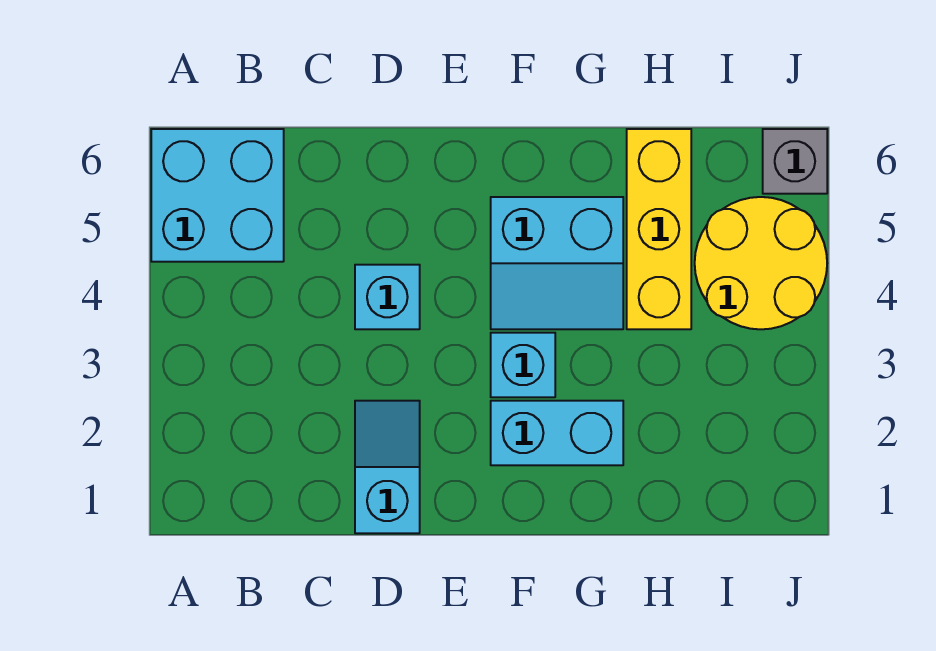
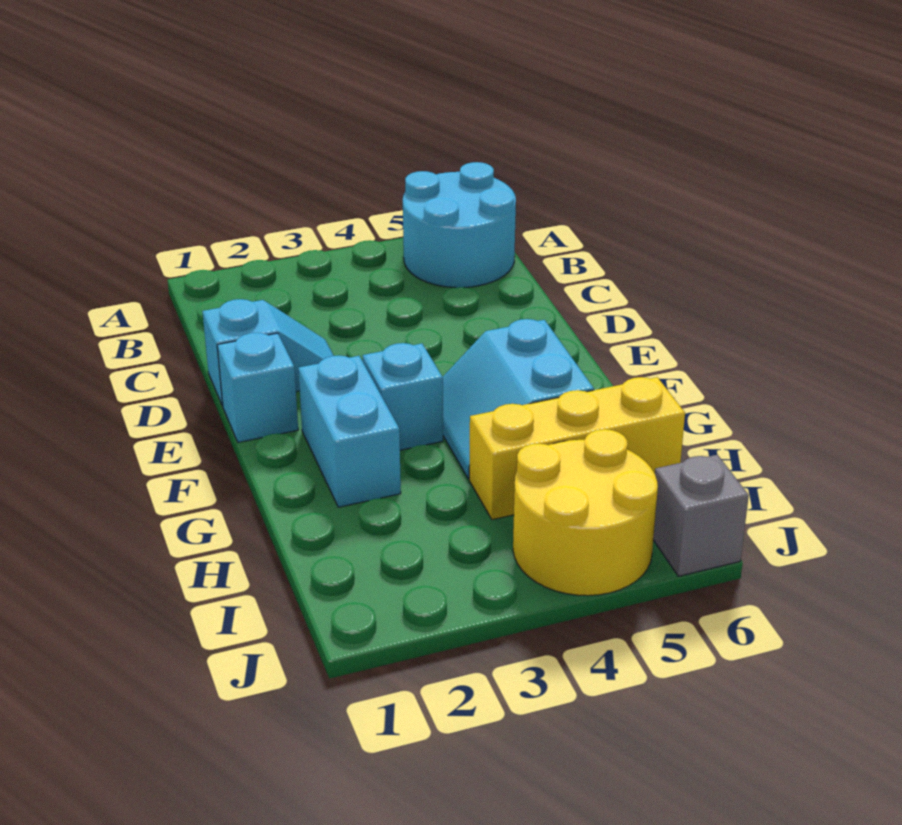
cyan 2x2 brick [151,129,284,262] -> cyan 2x2 round brick [403,162,516,288]
cyan 1x1 brick [355,265,420,329] -> cyan 1x1 brick moved to [217,333,298,442]

